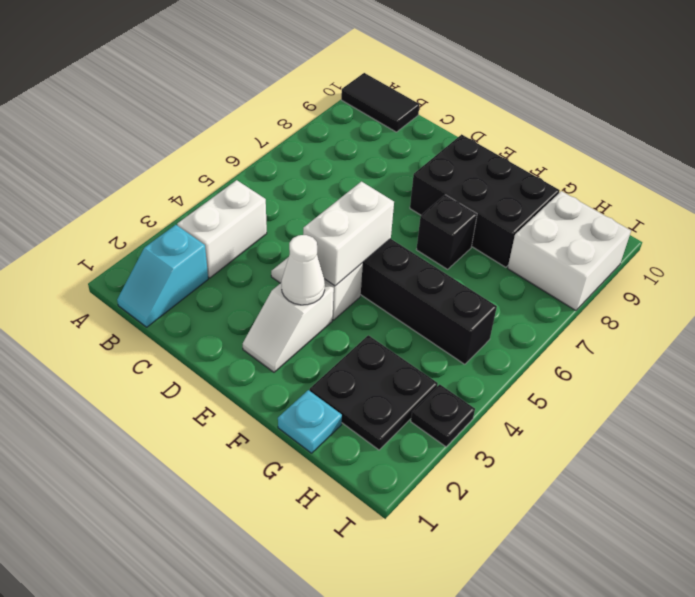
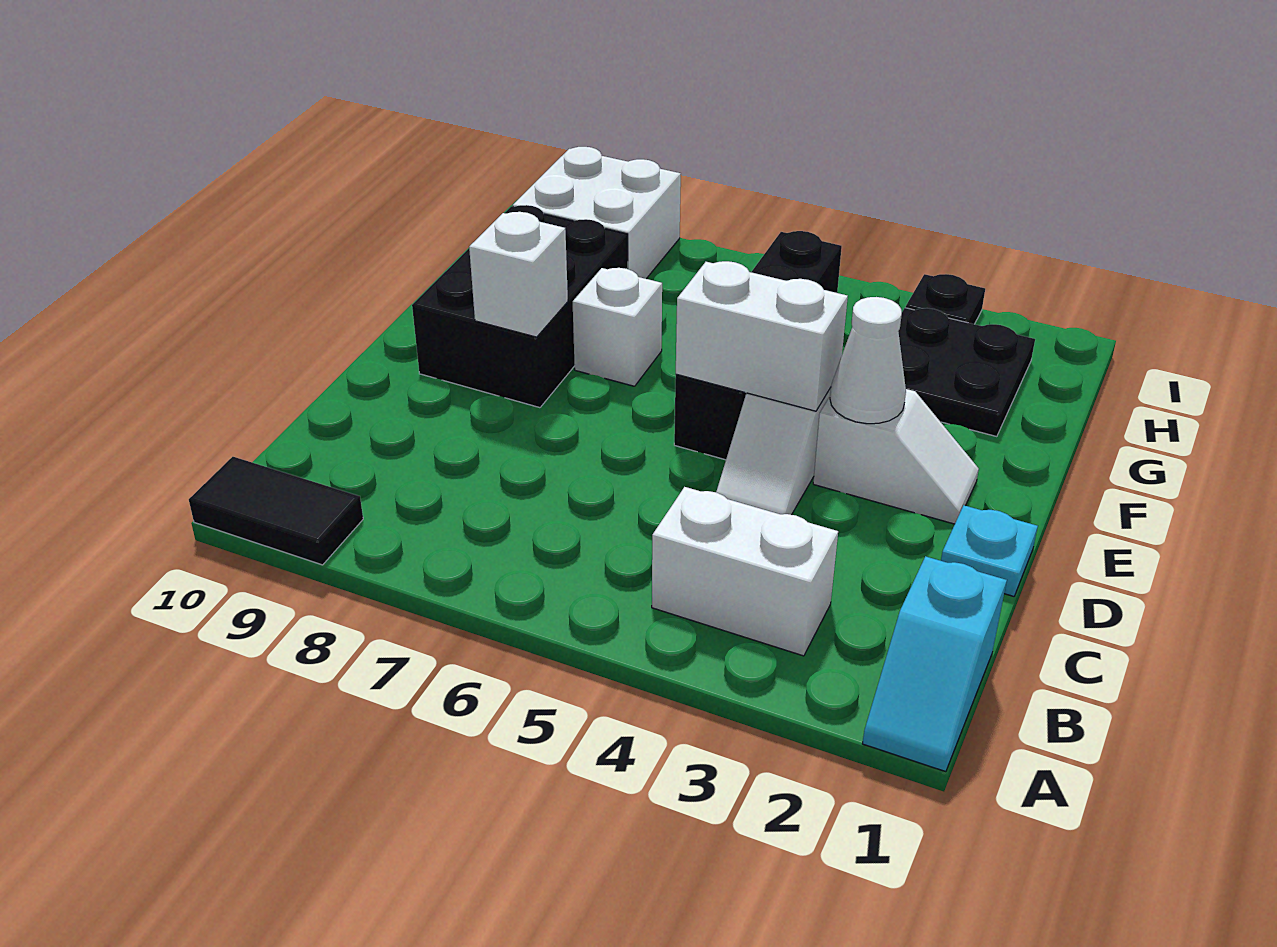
black 1x2 tile [341,73,420,132] -> black 1x2 tile turned to [189,457,363,565]
cyan 1x2 slope [117,225,208,327] -> cyan 1x2 slope turned to [863,556,1007,772]
none -> white 1x1 brick [469,212,568,337]
black 1x1 brick [416,195,477,269] -> white 1x1 brick [573,268,662,386]
cyan 1x1 plate [278,390,342,453] -> cyan 1x1 plate moved to [941,505,1038,596]

